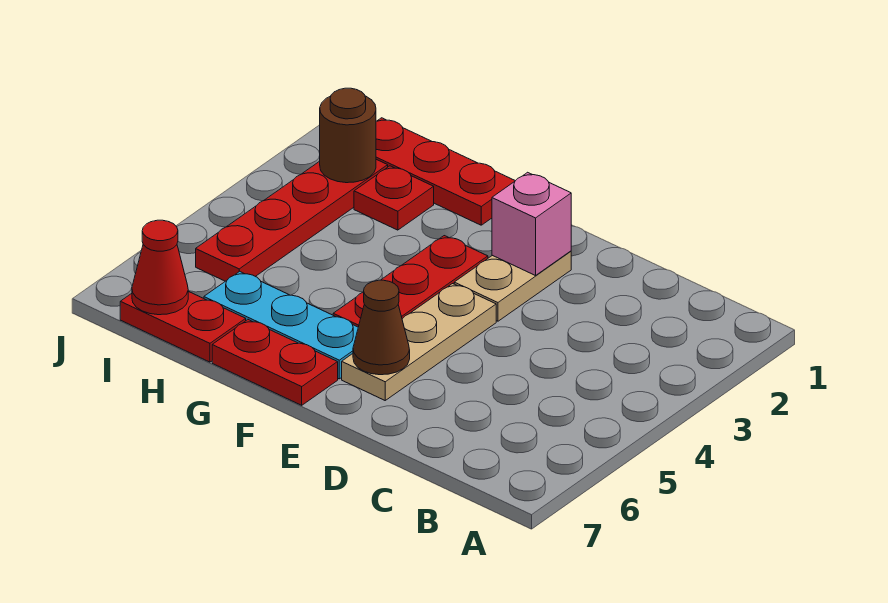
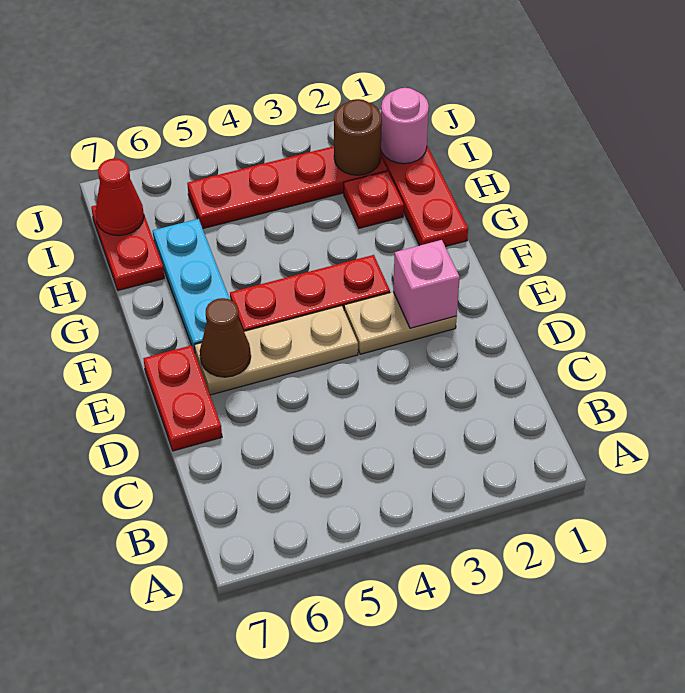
red 1x2 plate [212,320,338,405] -> red 1x2 plate moved to [143,345,222,451]
none -> pink 1x1 round brick [381,88,429,164]

